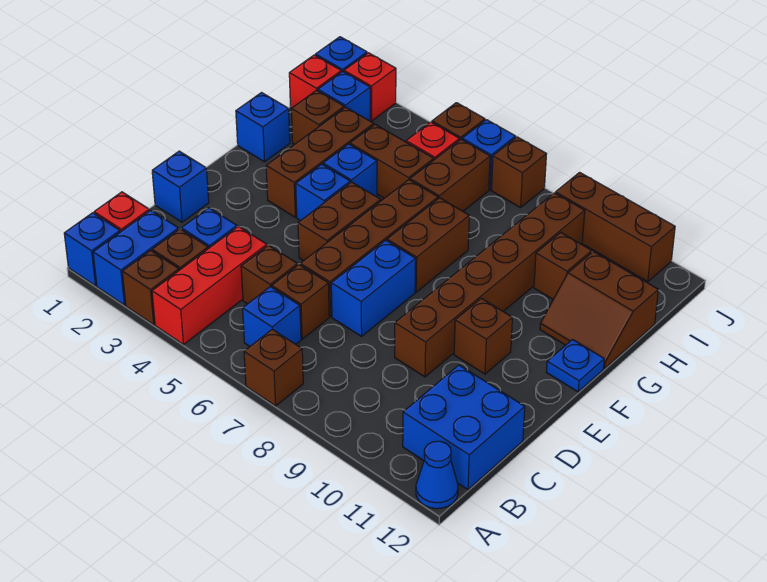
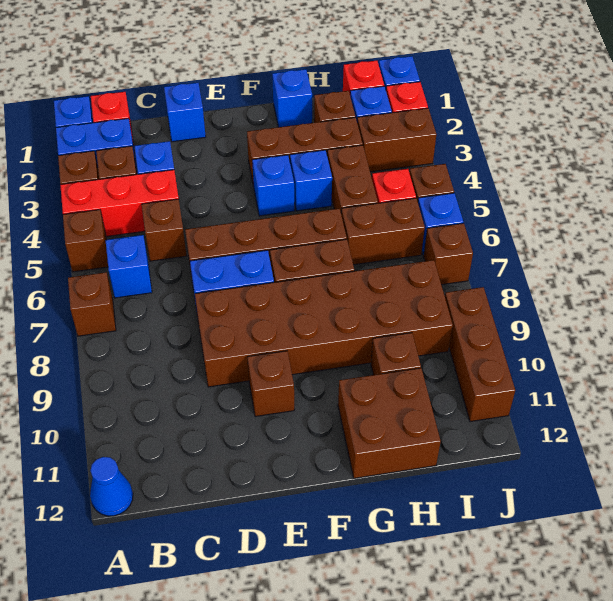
blue 2x2 brick [403,365,525,490] -> none
brown 1x1 brick [272,265,329,339] -> brown 1x1 brick moved to [63,210,108,272]
brown 1x6 brick [395,193,585,377] -> brown 2x6 brick [195,260,453,387]
brown 1x2 brick [298,182,381,261] -> brown 1x2 brick moved to [357,108,436,172]
blue 1x1 plate [547,340,604,392] -> none
brown 2x2 slope [540,251,658,369] -> brown 2x2 brick [338,368,441,478]

